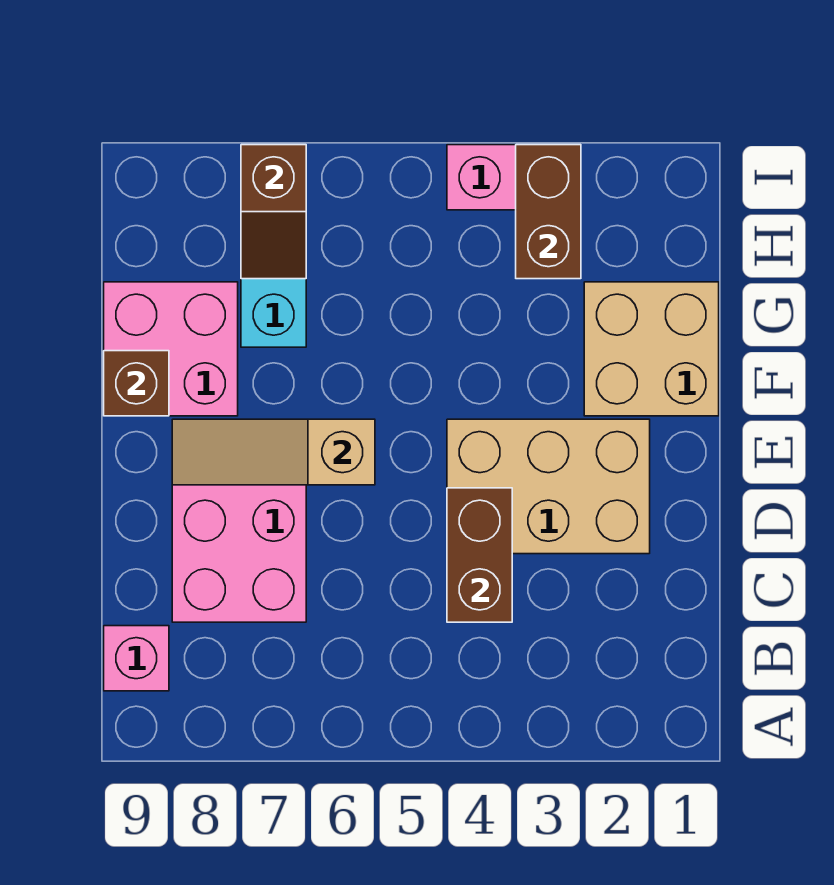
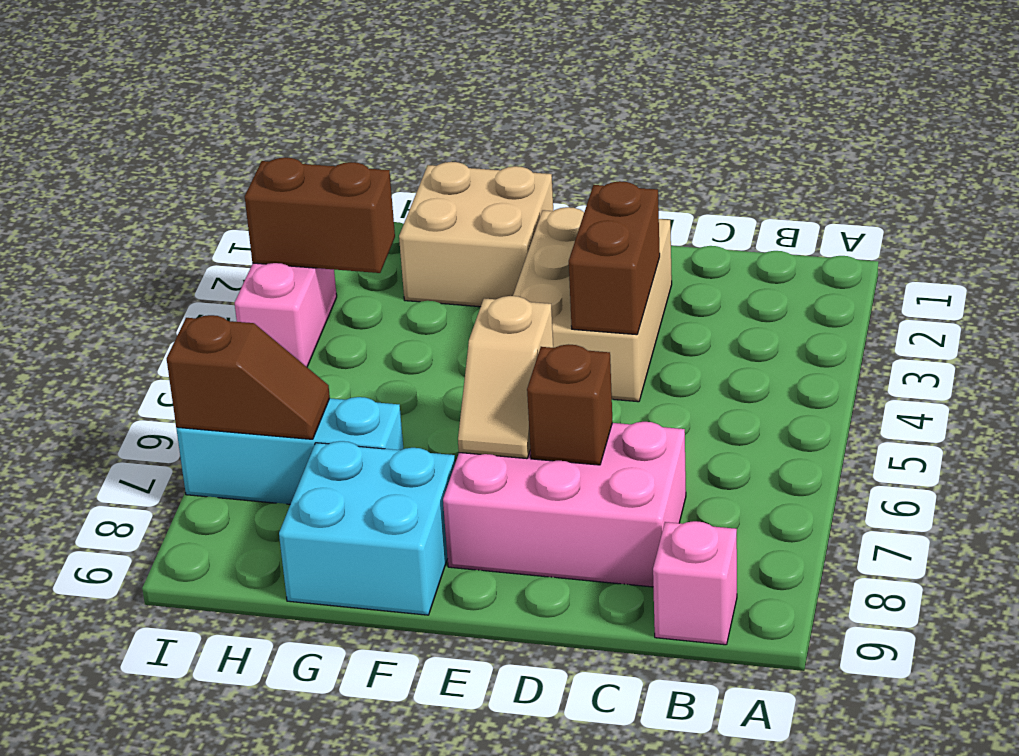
brown 1x2 brick [447,488,512,622] -> brown 1x2 brick turned to [569,181,660,335]
tan 1x3 slope [172,419,375,485] -> tan 1x2 slope [458,296,553,459]
pink 2x2 brick [104,282,238,416] -> cyan 2x2 brick [279,441,455,615]
brown 1x1 brick [104,351,169,416] -> brown 1x1 brick moved to [527,344,612,465]

